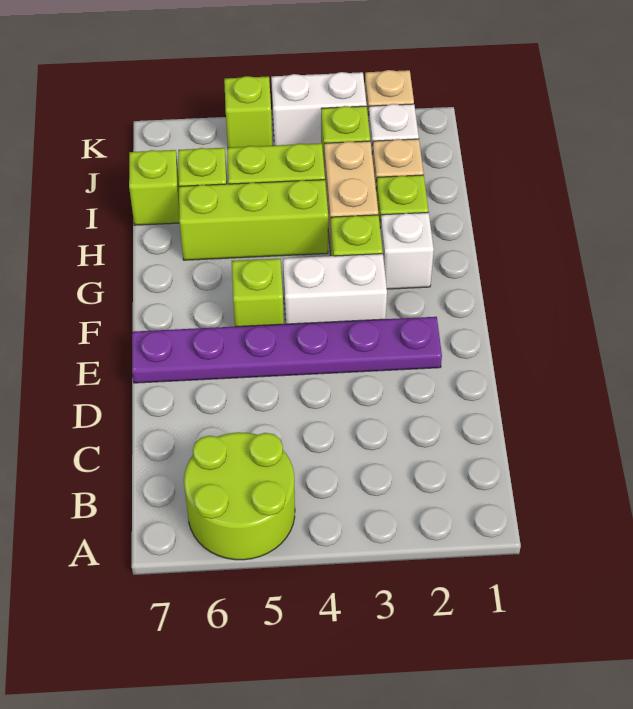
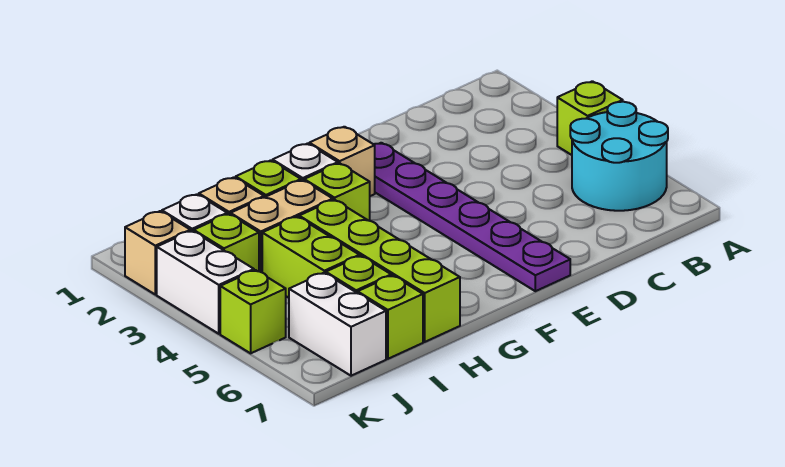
lime 2x2 round brick [184,432,295,560] -> cyan 2x2 round brick [570,102,668,211]
none -> tan 1x1 brick [309,127,375,196]
white 1x2 brick [283,254,387,324] -> white 1x2 brick moved to [289,273,386,376]
lime 1x1 brick [232,259,284,327] -> lime 1x1 brick moved to [557,81,623,155]
lime 1x3 brick [179,180,328,260] -> lime 1x4 brick [299,200,460,342]

